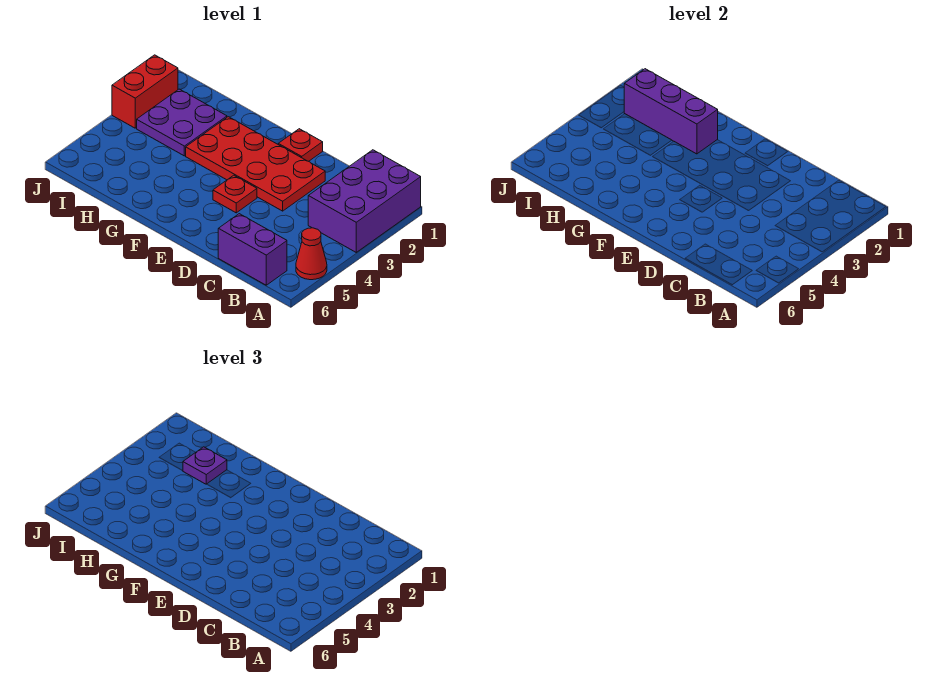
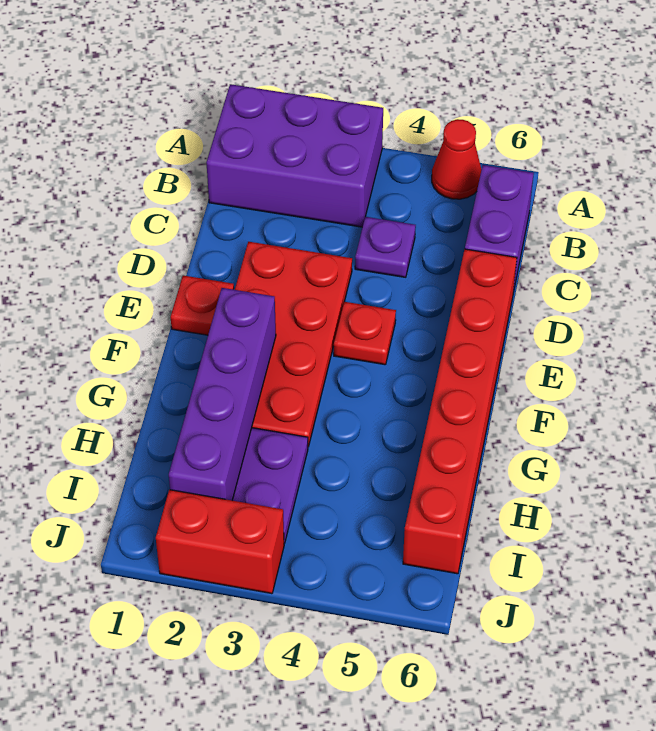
none -> red 1x6 brick [403,249,517,574]
purple 1x3 brick [624,69,718,154] -> purple 1x4 brick [169,288,276,500]
purple 1x1 plate [183,447,227,484] -> purple 1x1 plate moved to [355,217,416,277]

